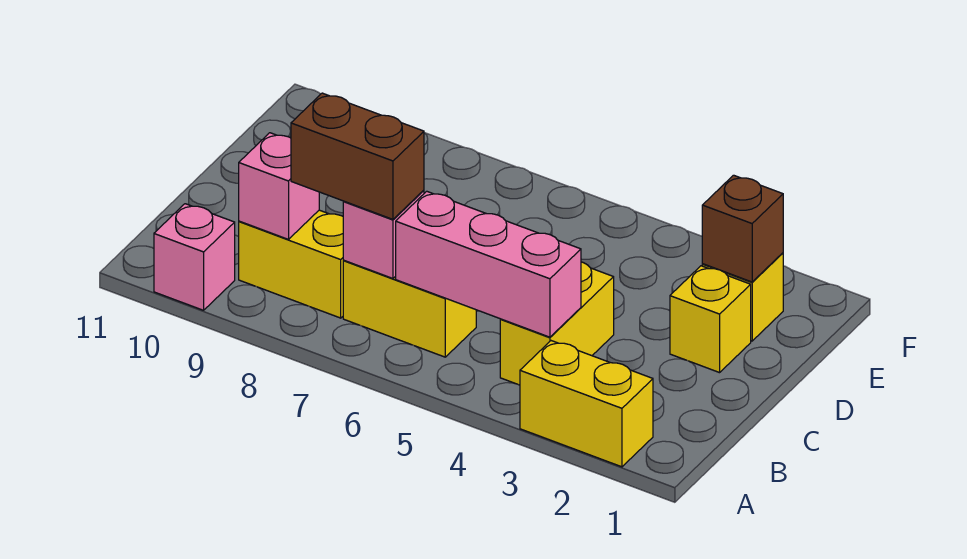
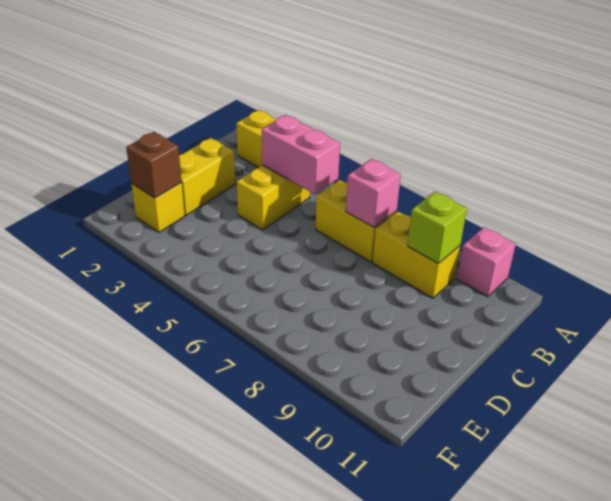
pink 1x3 brick [396,191,581,337] -> pink 1x2 brick [262,115,340,194]
brown 1x2 brick [291,93,424,219] -> none
pink 1x1 brick [239,133,319,239] -> lime 1x1 brick [407,192,467,263]
yellow 1x1 brick [670,266,751,373] -> yellow 1x2 brick [179,138,236,215]

